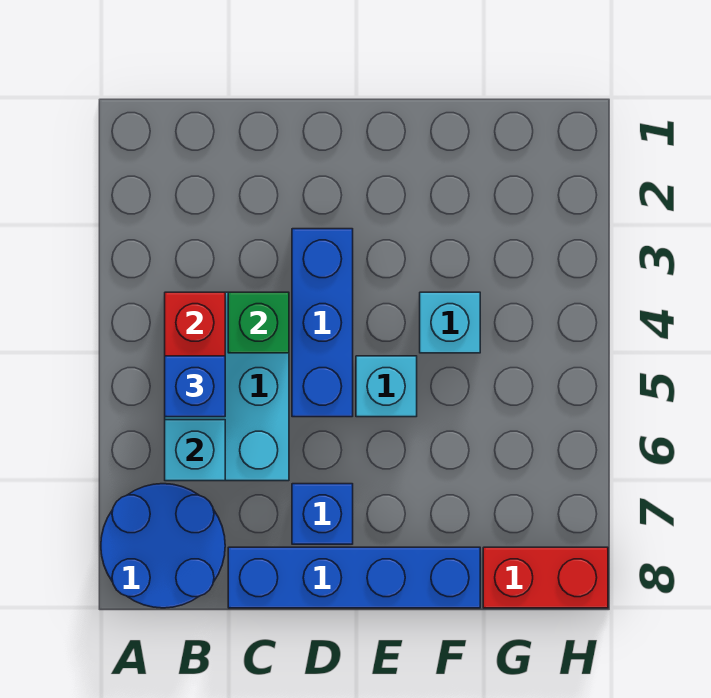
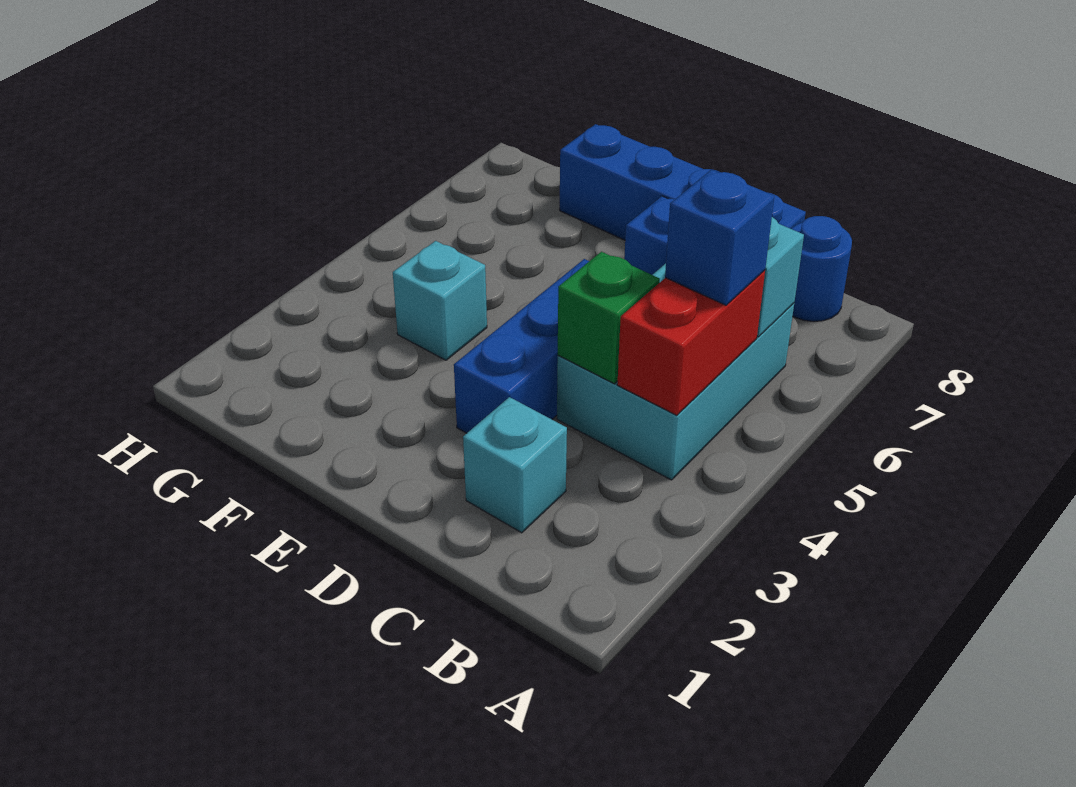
blue 2x2 round brick [101,484,225,608] -> blue 1x1 round brick [792,216,852,322]
cyan 1x1 brick [356,356,417,417] -> cyan 1x1 brick moved to [463,397,567,533]
red 1x2 brick [483,547,608,608] -> none

